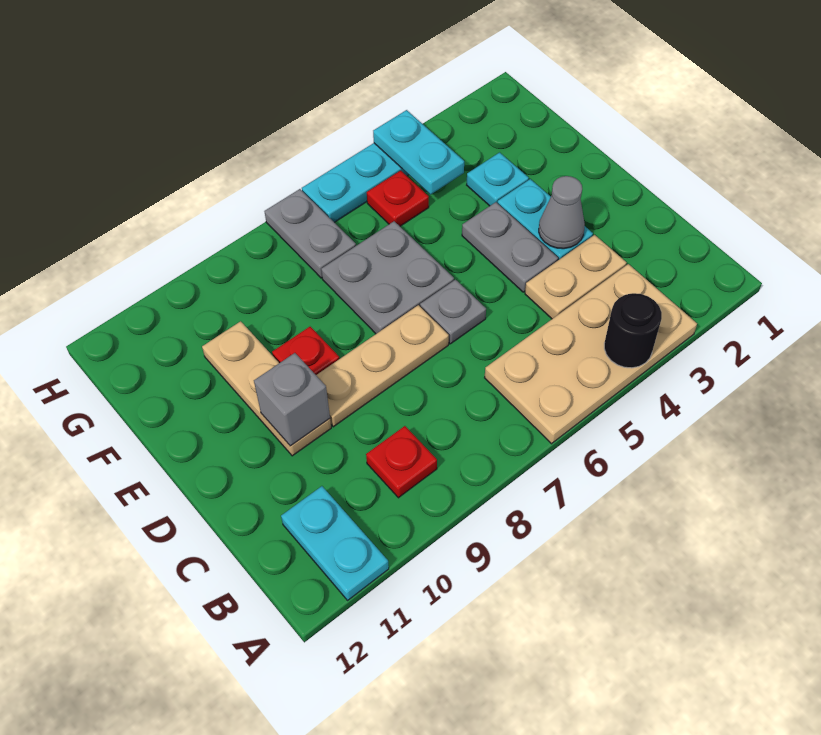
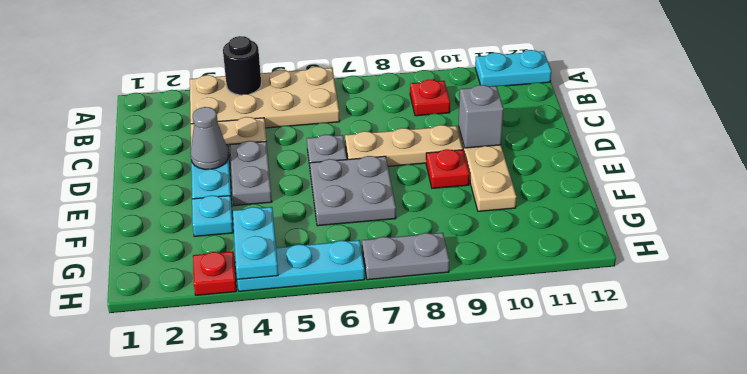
cyan 1x2 plate [281,486,389,600] -> cyan 1x2 plate turned to [475,50,551,87]
red 1x1 plate [367,171,429,226] -> red 1x1 plate moved to [193,251,236,295]
grey 1x2 plate [264,189,356,278] -> grey 1x2 plate turned to [362,233,450,280]

